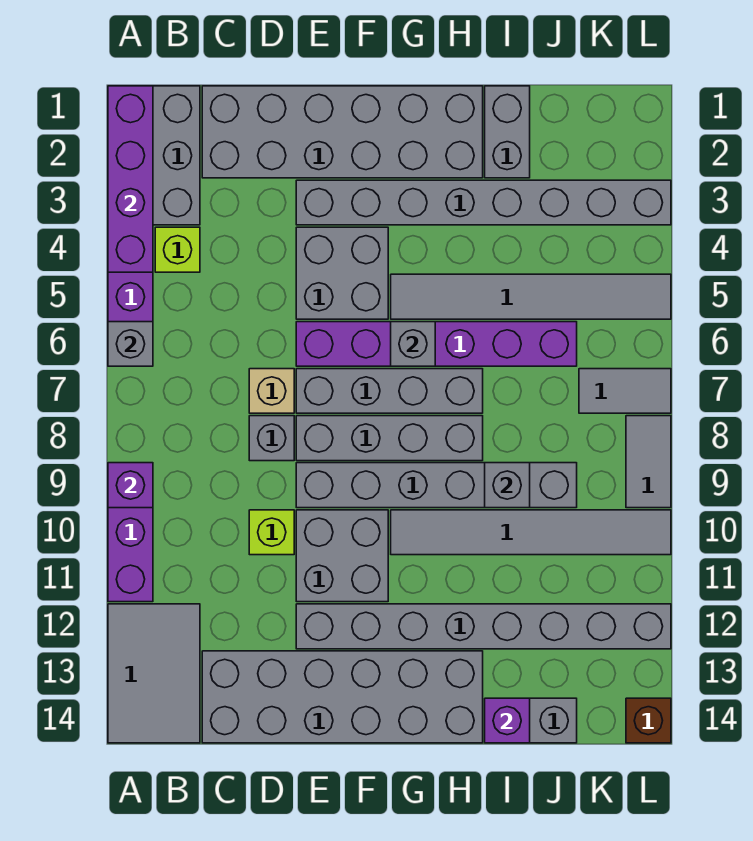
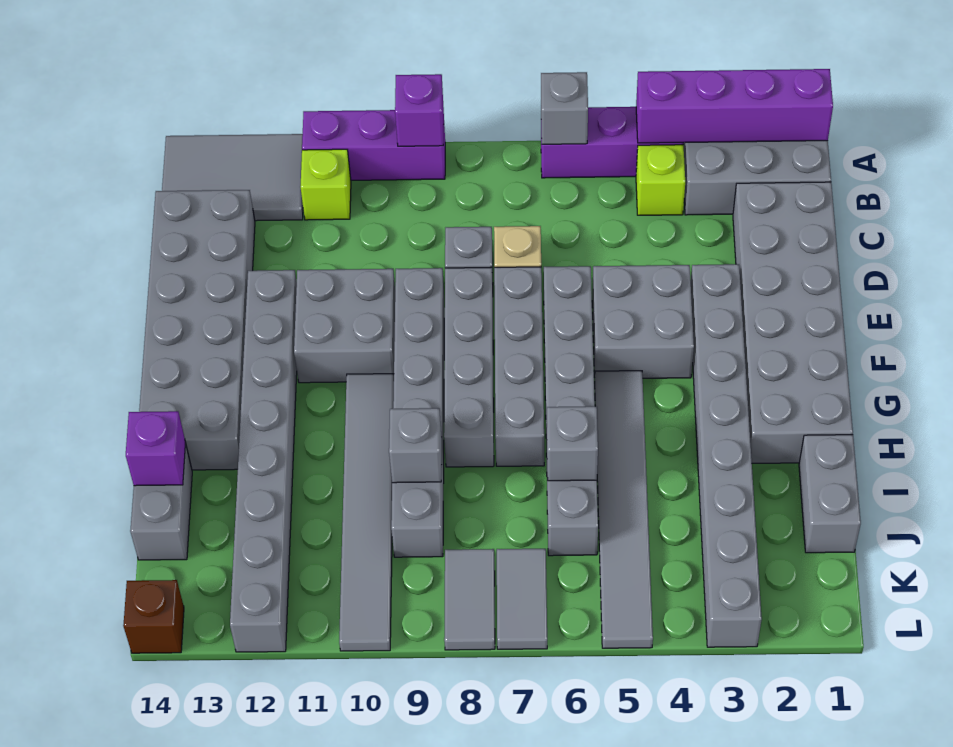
lime 1x1 brick [249,510,294,555] -> lime 1x1 brick moved to [301,149,351,220]
purple 1x6 brick [296,322,577,366] -> grey 1x6 brick [544,266,598,556]
grey 1x1 brick [391,322,435,366] -> grey 1x1 brick moved to [547,406,598,481]
grey 1x2 brick [485,86,530,178] -> grey 1x2 brick turned to [799,435,861,553]
grey 1x2 tile [626,416,671,508] -> grey 1x2 tile turned to [444,549,495,650]

